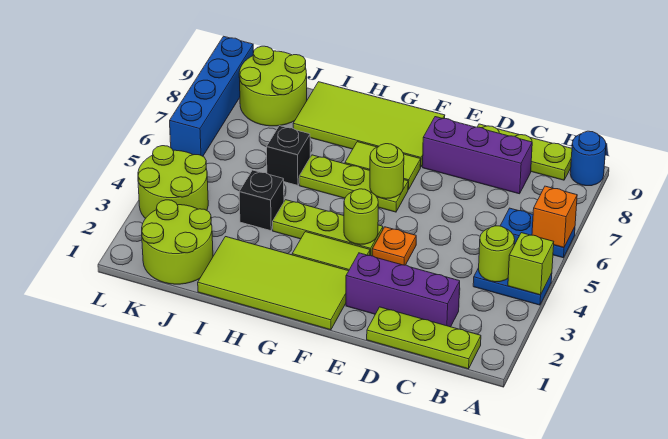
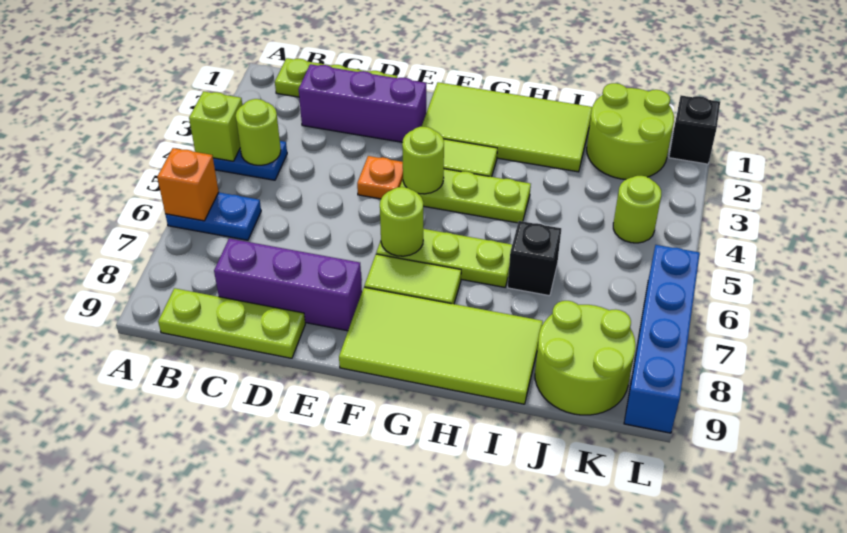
blue 1x1 round brick [570,131,606,186] -> none
black 1x1 brick [239,170,284,231] -> black 1x1 brick moved to [669,95,720,164]
lime 2x2 round brick [138,146,208,219] -> lime 1x1 round brick [613,176,661,243]

